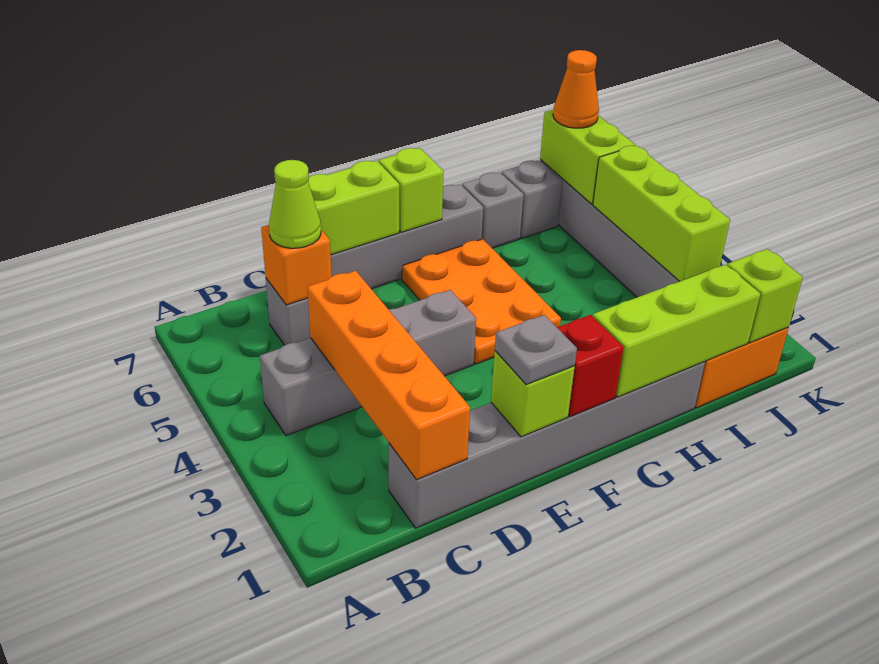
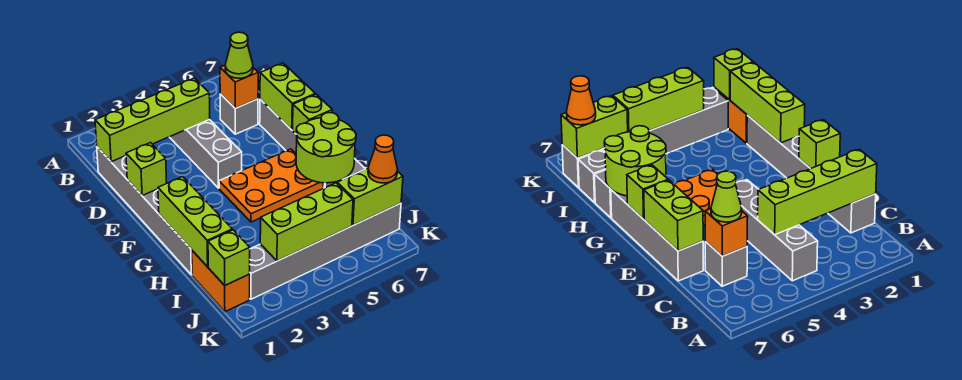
orange 1x4 brick [308,271,470,479] -> lime 1x4 brick [95,78,210,162]
grey 1x1 plate [495,315,577,385] -> none
red 1x1 brick [557,315,624,416] -> none
none -> lime 2x2 round brick [296,113,356,183]

